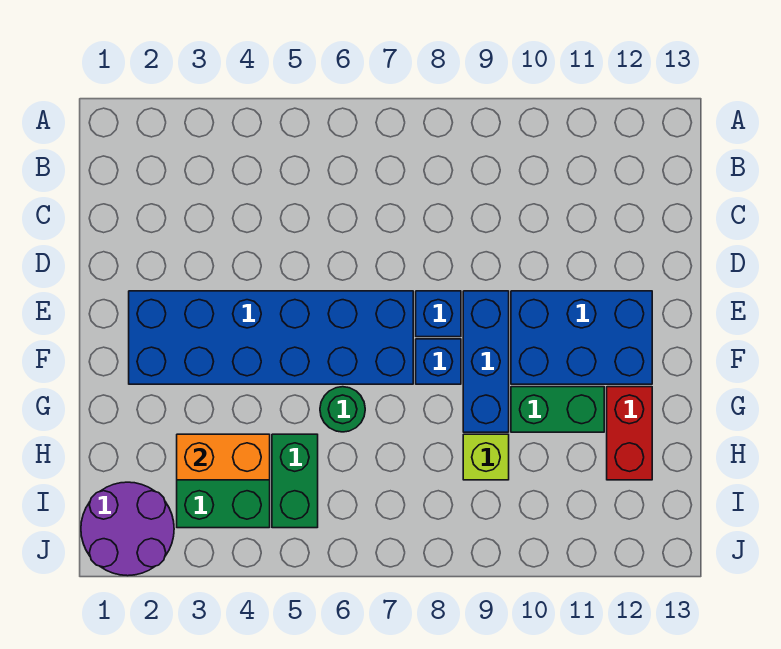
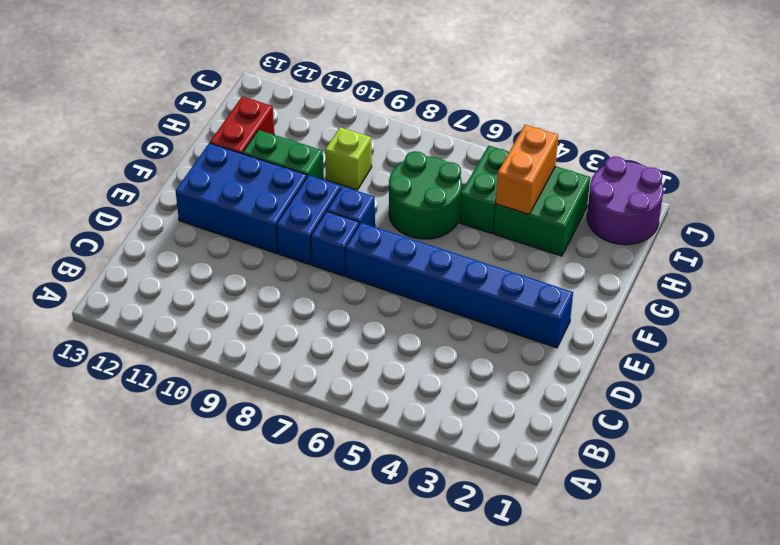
blue 2x6 brick [129,291,413,384] -> blue 1x6 brick [346,223,573,348]
blue 1x3 brick [463,291,509,432] -> blue 1x2 brick [277,175,341,265]
green 1x1 round brick [320,387,365,432] -> green 2x2 round brick [389,151,462,239]
orange 1x2 brick [177,434,270,480] -> orange 1x2 brick turned to [496,125,558,214]

